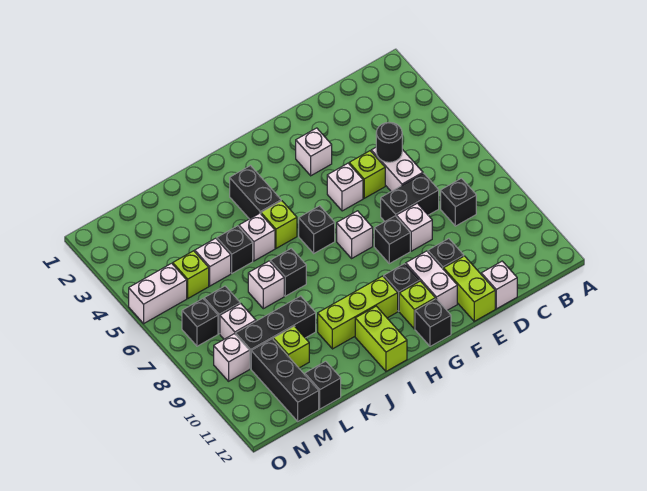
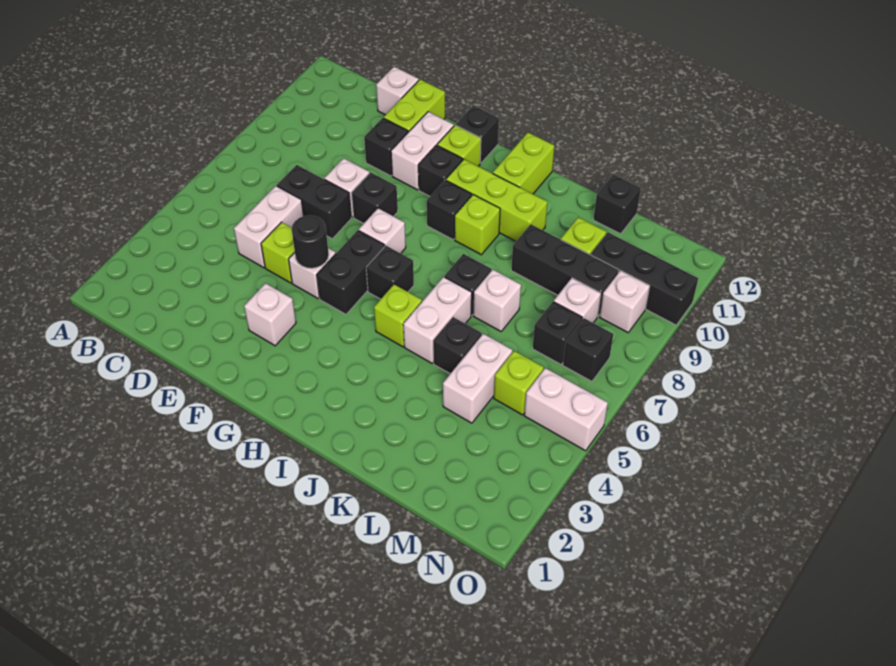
black 1x1 brick [441,178,476,226] -> black 1x1 brick moved to [427,180,472,240]
black 1x1 round brick [376,122,402,162] -> black 1x1 round brick moved to [292,215,329,268]
black 1x2 brick [230,166,281,219] -> black 1x2 brick moved to [317,230,385,314]
none -> lime 1x1 brick [455,195,500,255]
white 1x1 brick [239,213,275,261] -> white 1x2 brick [403,277,472,363]
white 1x1 brick [195,238,231,286] -> white 1x2 brick [443,334,512,423]
black 1x3 brick [251,339,319,421] -> black 1x3 brick turned to [591,232,698,325]

